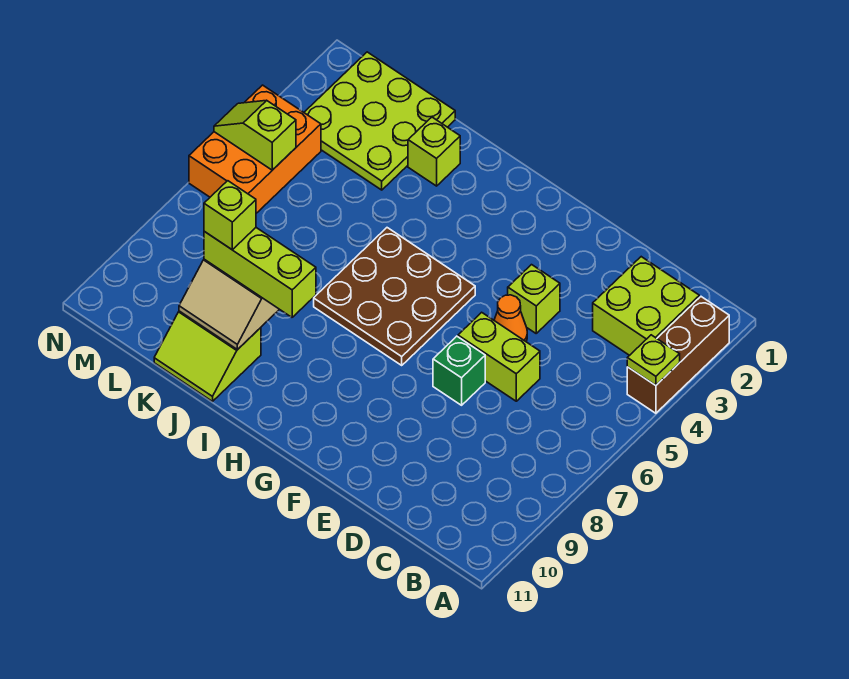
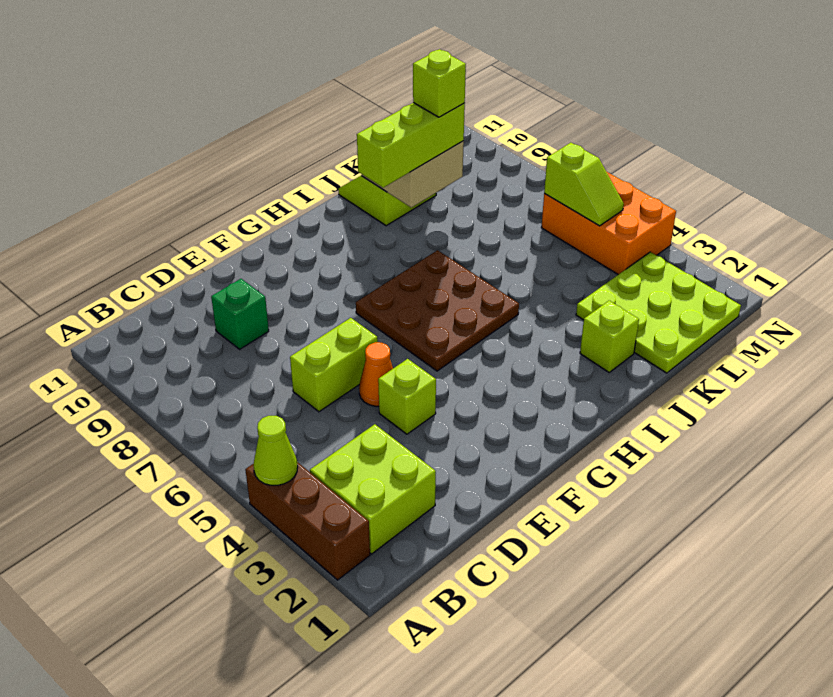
lime 1x1 plate [627,335,680,385] -> lime 1x1 cone [253,416,298,485]
green 1x1 brick [433,336,485,405] -> green 1x1 brick moved to [211,279,269,349]
lime 1x2 slope [214,100,296,170] -> lime 1x2 slope turned to [544,143,624,226]

